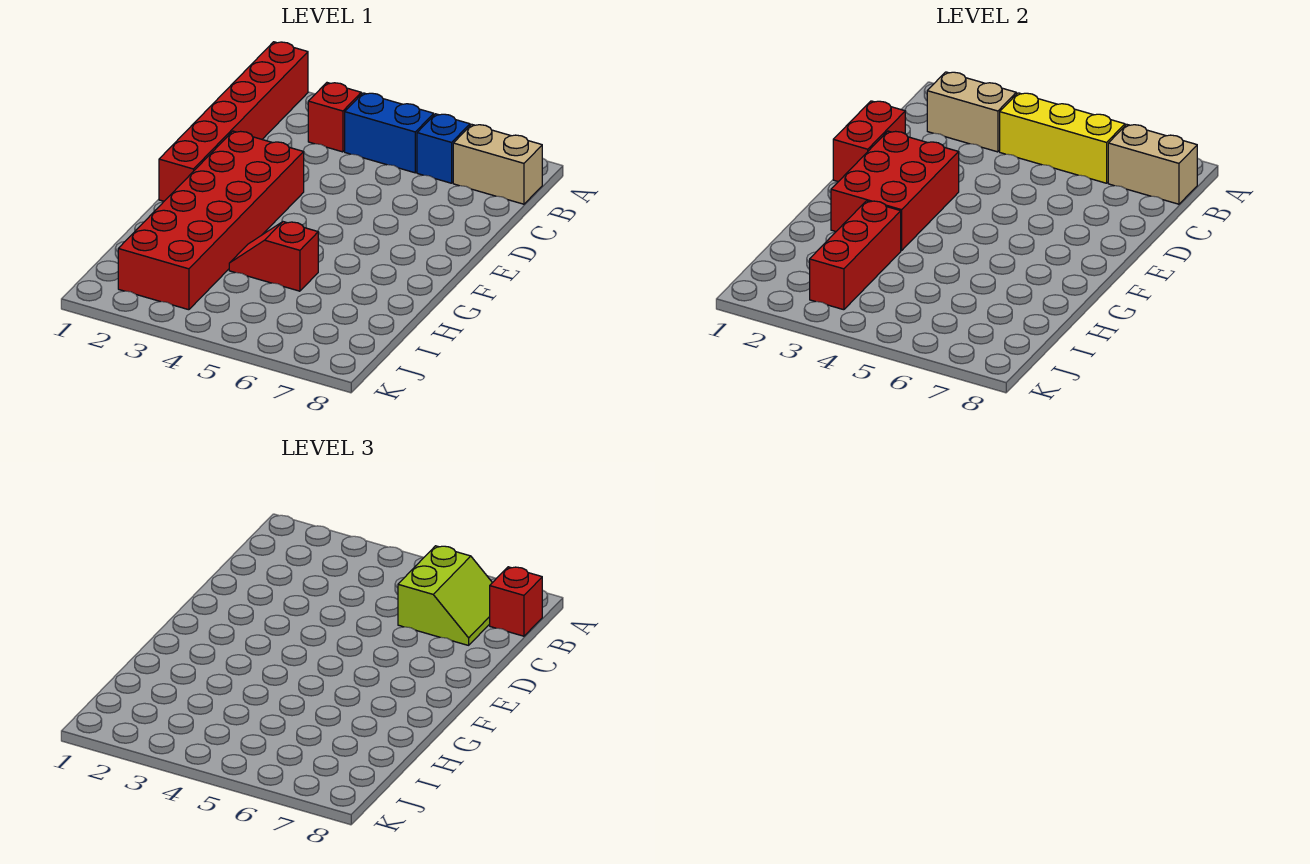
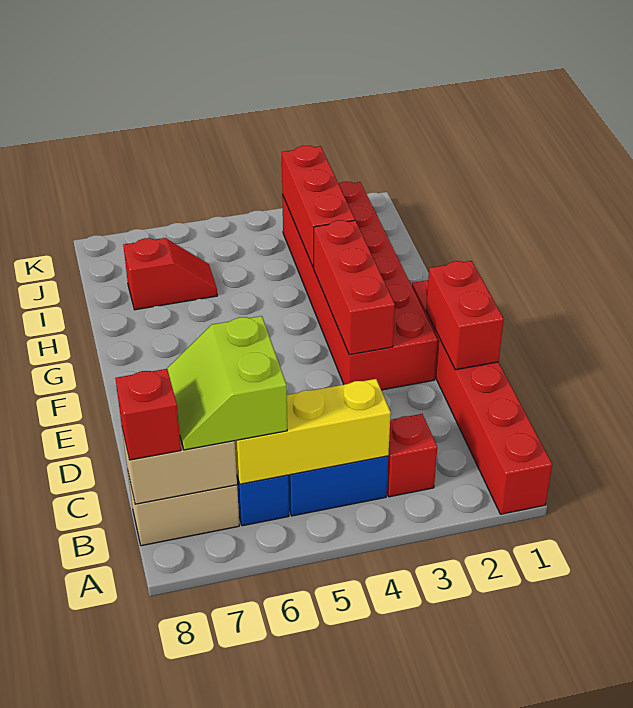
tan 1x2 brick [927,72,1016,152] -> none
red 2x3 brick [831,131,959,250] -> red 1x3 brick [314,220,395,355]
red 1x2 slope [229,222,318,291] -> red 1x2 slope moved to [123,238,217,310]

